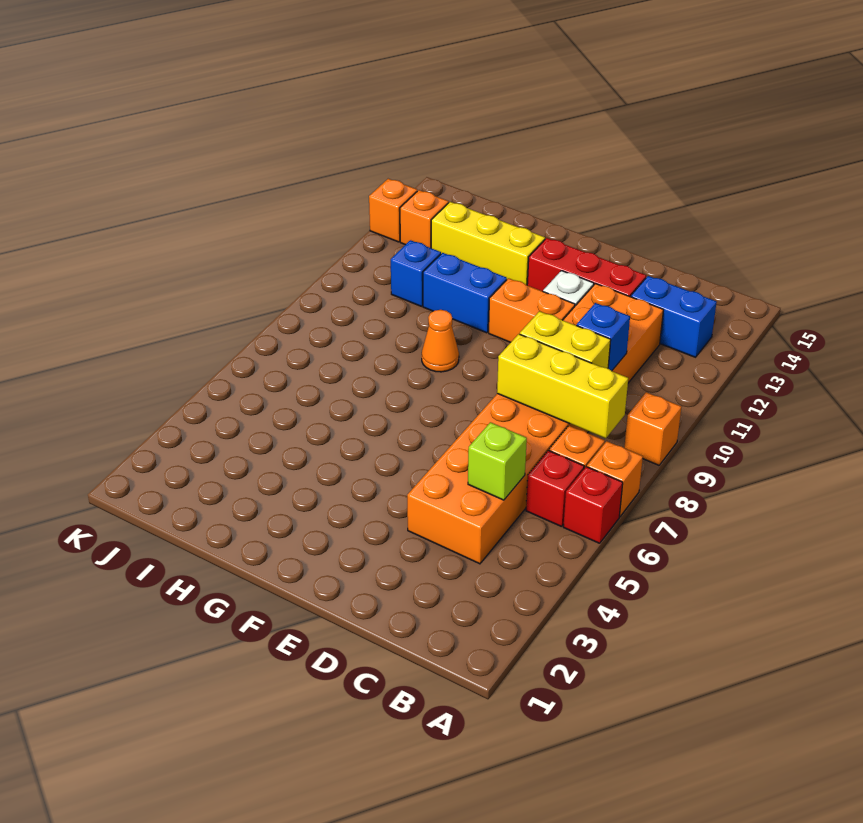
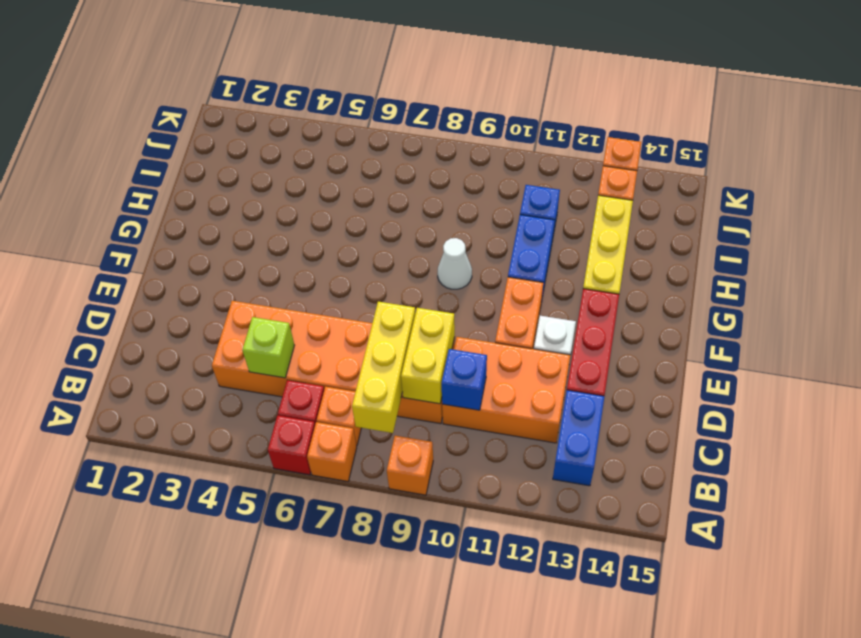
orange 1x1 cone [422,310,459,372] -> white 1x1 cone [438,238,472,289]

